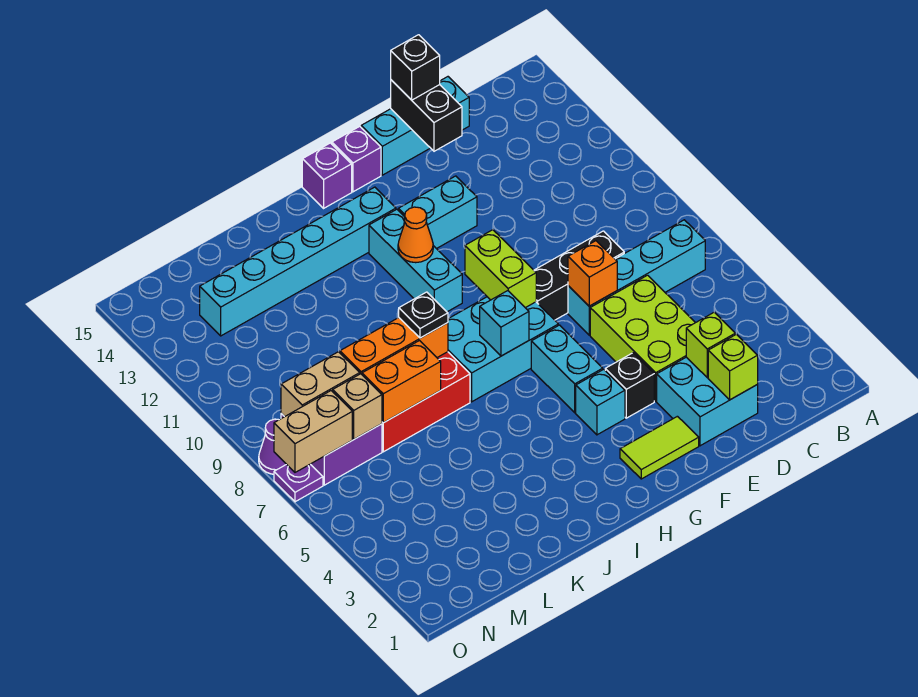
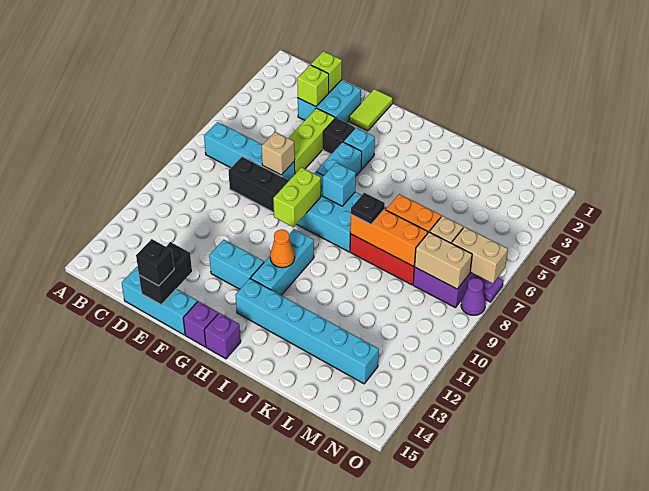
lime 2x3 brick [590,275,695,401] -> lime 1x3 brick [289,108,335,174]
orange 1x1 brick [568,241,617,306] -> tan 1x1 brick [262,132,295,175]
lime 1x2 tile [620,416,699,479] -> lime 1x2 tile turned to [349,89,393,131]

